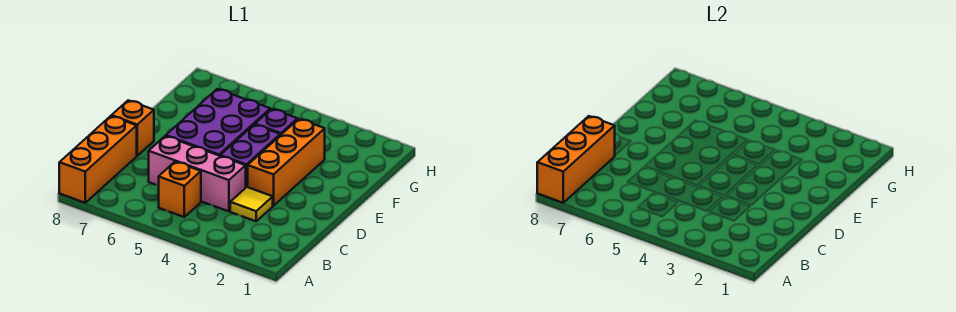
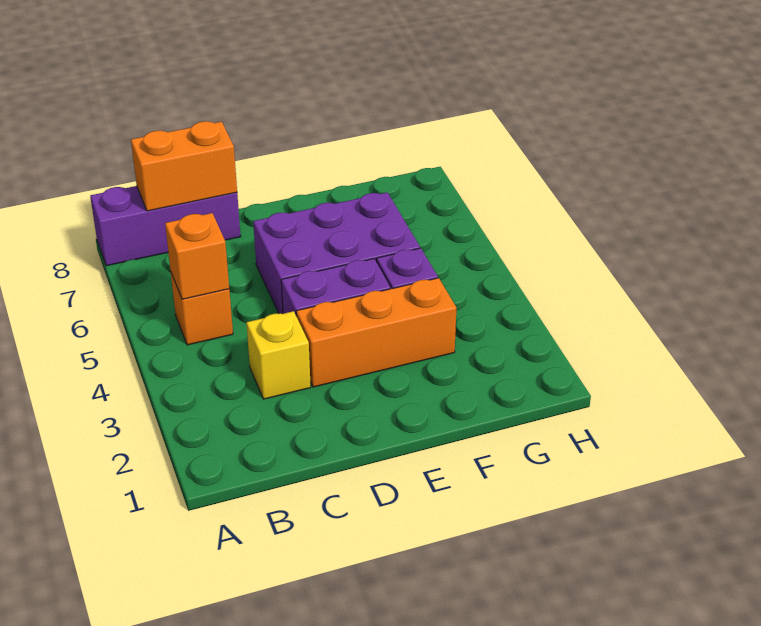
orange 1x3 brick [59,116,137,203] -> purple 1x3 brick [90,186,241,266]
orange 1x3 brick [537,116,615,203] -> orange 1x2 brick [131,121,237,211]
yellow 1x1 tile [230,187,273,221] -> yellow 1x1 brick [246,311,311,399]
pink 1x3 brick [149,136,246,211] -> none
orange 1x1 brick [111,100,154,156] -> orange 1x1 brick moved to [165,213,229,299]

